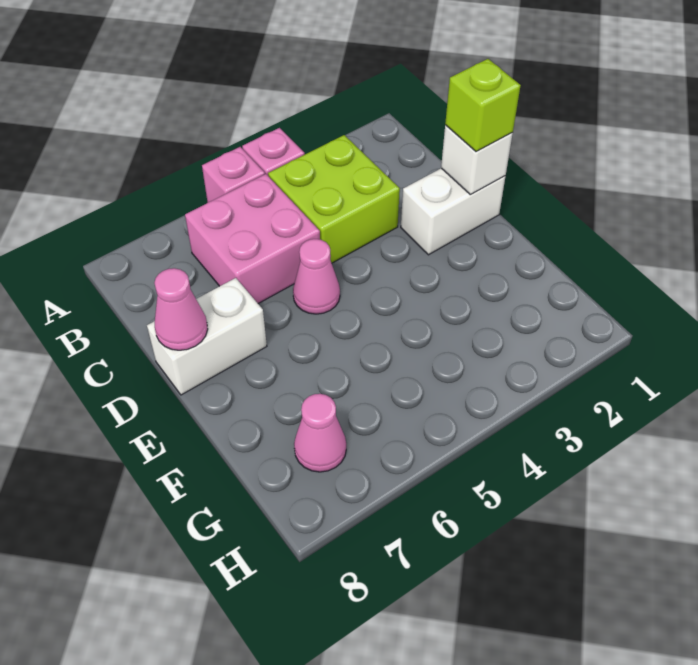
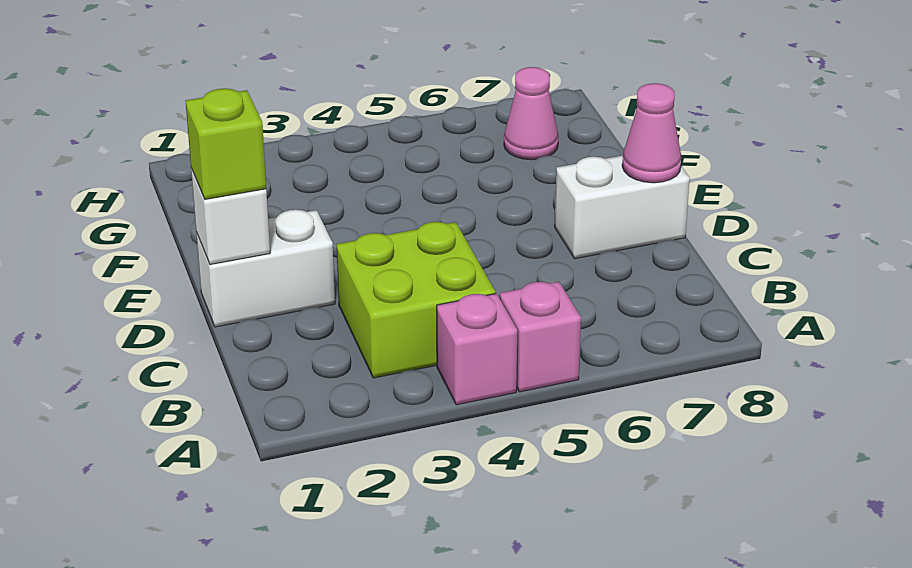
pink 2x2 brick [185,174,320,303] -> none
pink 1x1 cone [293,239,340,314] -> none

